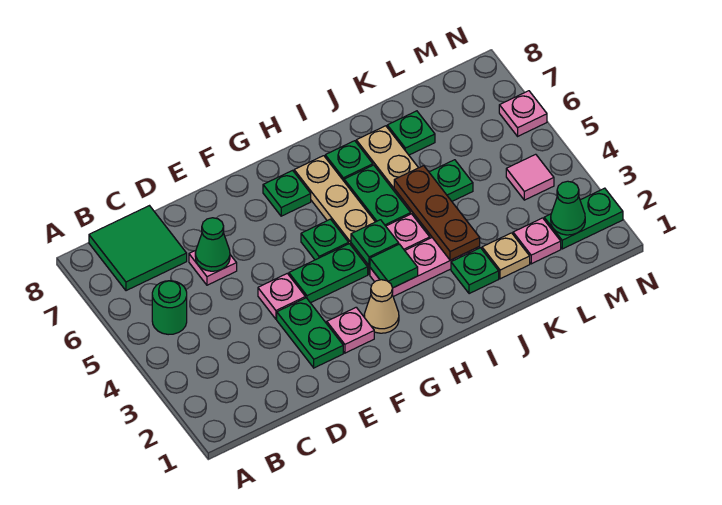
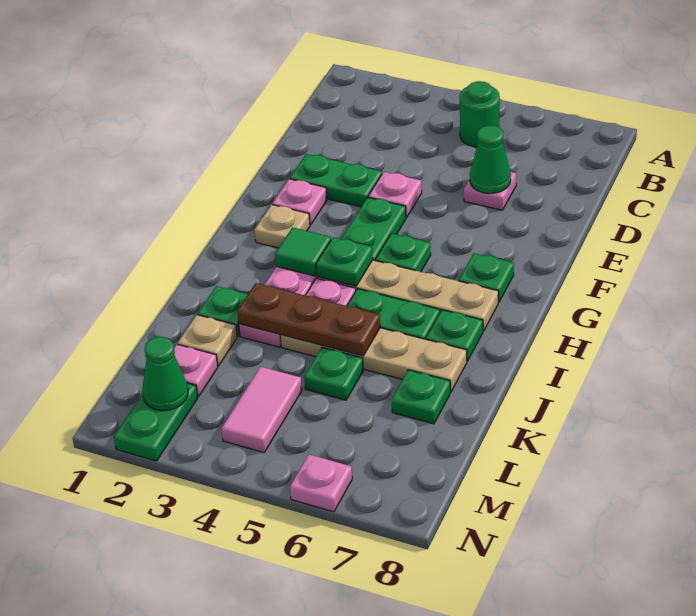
green 2x2 tile [89,206,187,291] -> none
tan 1x1 cone [364,280,399,333] -> tan 1x1 plate [255,205,310,248]
pink 1x1 tile [506,154,554,200] -> pink 1x2 tile [221,367,302,452]

